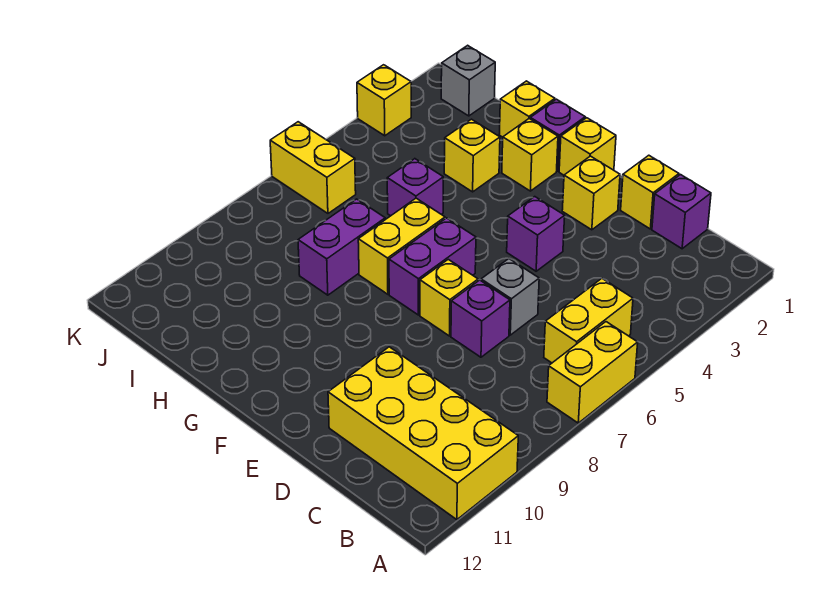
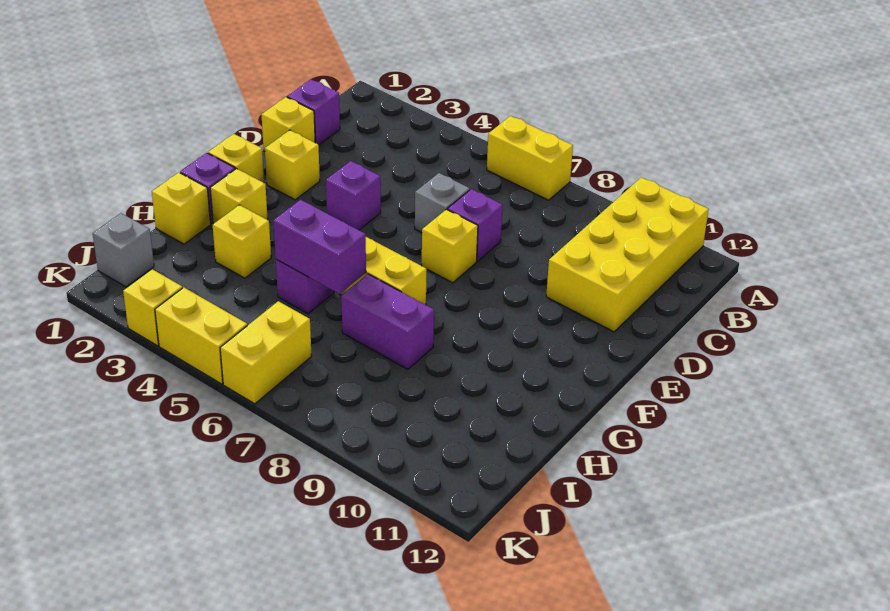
yellow 1x2 brick [544,278,633,363] -> yellow 1x2 brick moved to [155,288,247,384]
purple 1x2 brick [389,218,476,315] -> purple 1x2 brick moved to [273,200,366,294]

